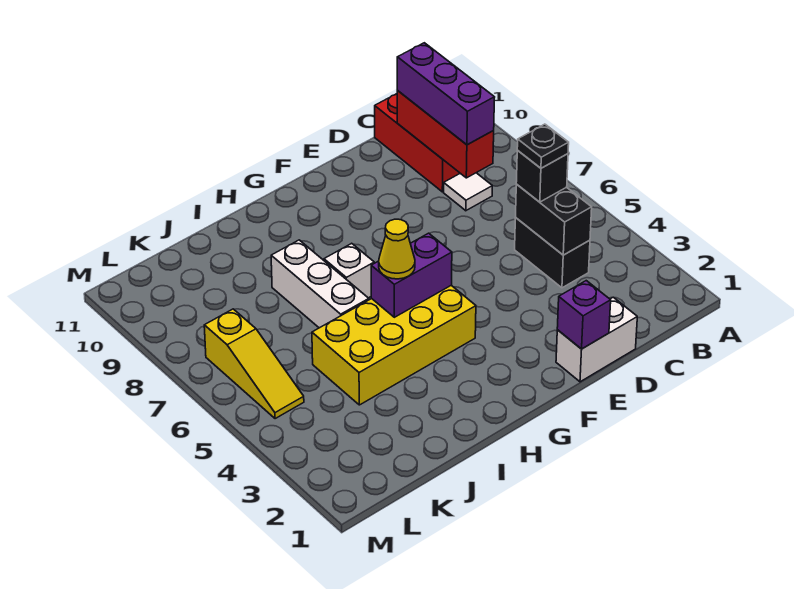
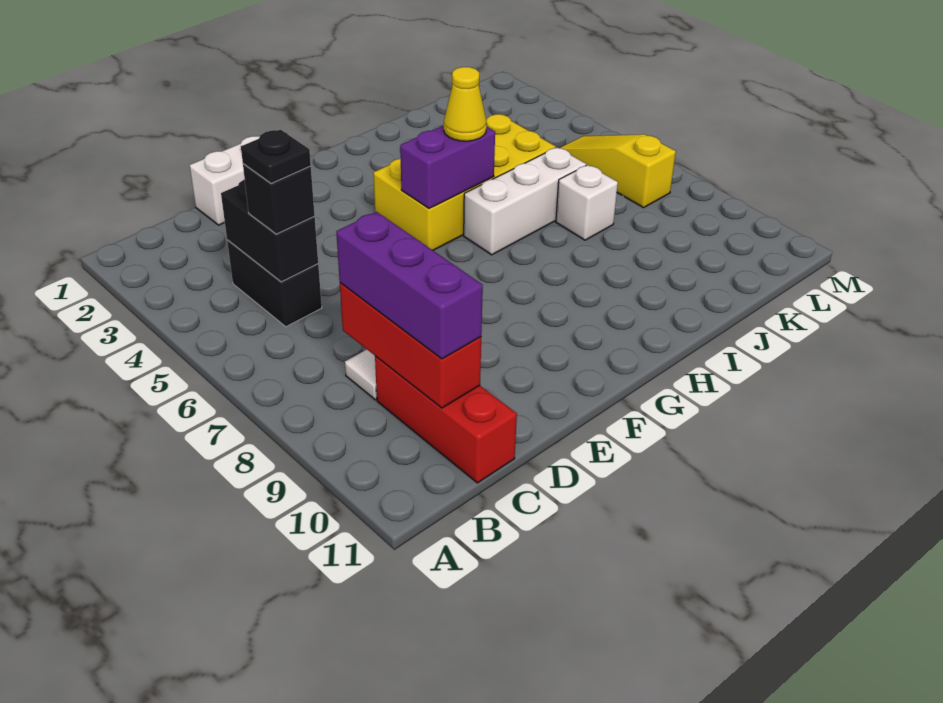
purple 1x1 brick [557,281,611,349] -> none
white 1x1 brick [324,243,374,298] -> white 1x1 brick moved to [556,165,618,240]
white 1x3 brick [271,240,369,328] -> white 1x3 brick turned to [464,147,586,255]

